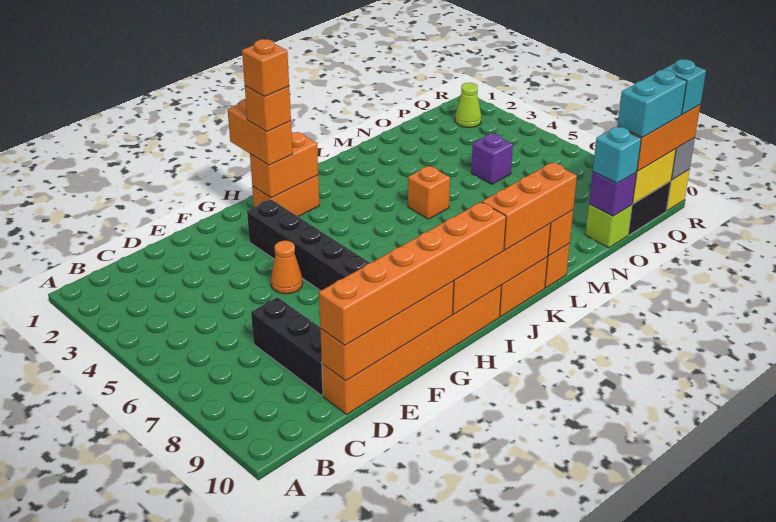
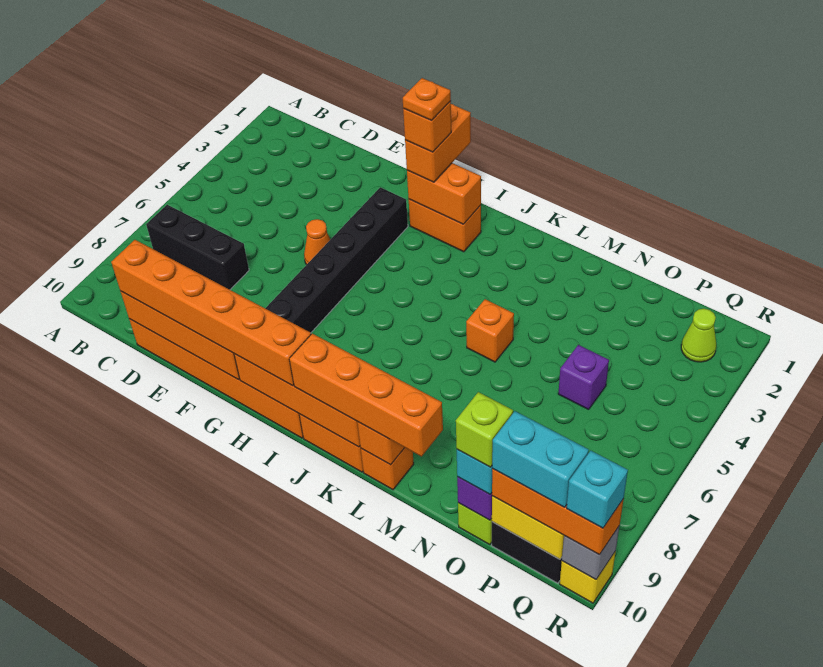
black 1x3 brick [251,297,323,396] -> black 1x3 brick turned to [146,205,249,290]
orange 1x1 brick [242,39,289,97] -> orange 1x1 plate [403,78,451,121]
orange 1x3 brick [482,163,577,250] -> orange 1x4 brick [289,334,443,457]
none -> lime 1x1 brick [456,392,513,467]

